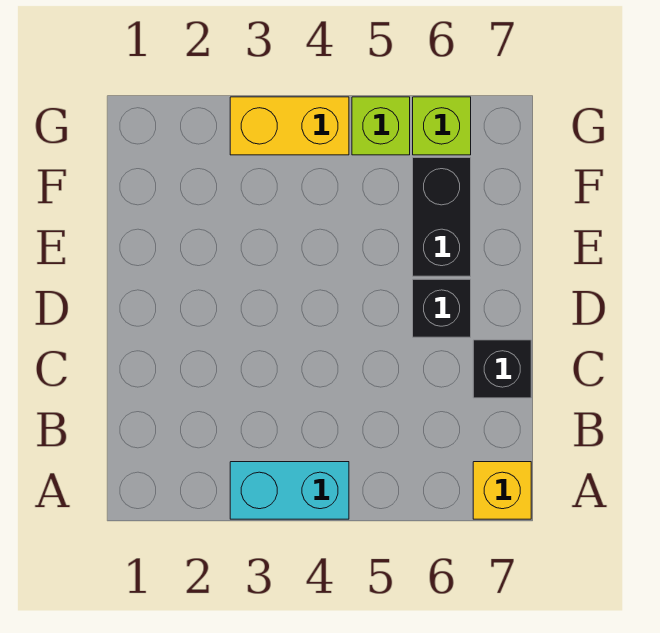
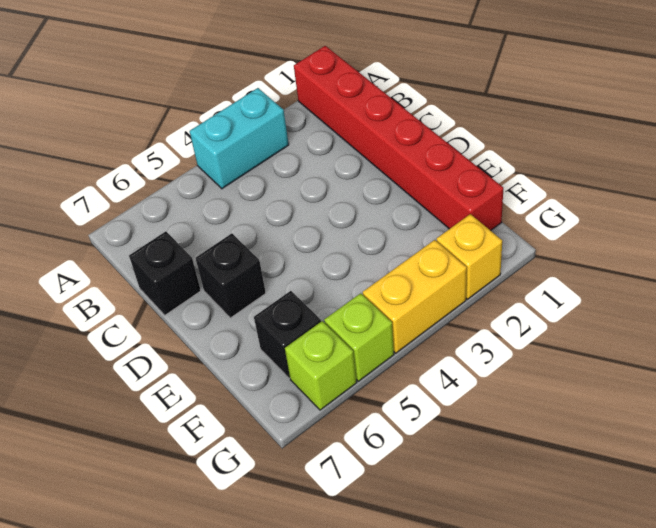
none -> red 1x6 brick [294,46,503,231]
yellow 1x1 brick [473,462,531,519] -> yellow 1x1 brick moved to [437,214,502,299]
black 1x2 brick [413,158,471,276] -> black 1x1 brick [254,291,321,378]

